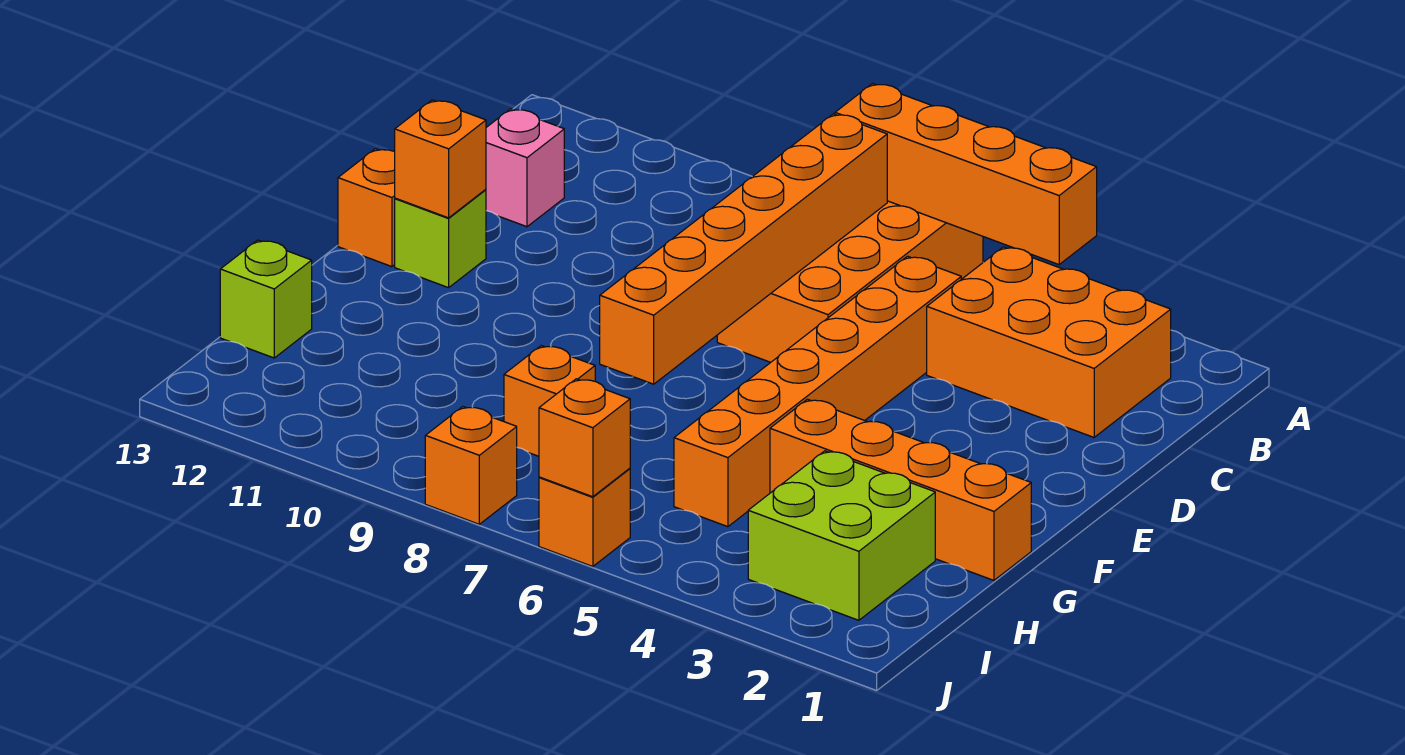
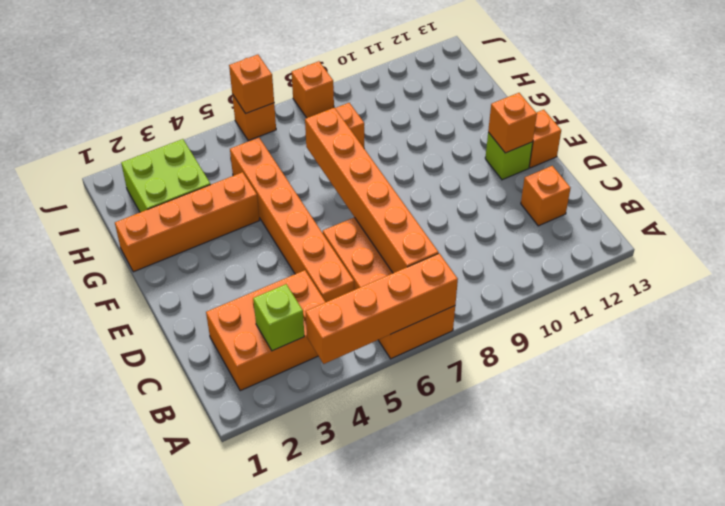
pink 1x1 brick [486,109,564,227] -> orange 1x1 brick [521,166,571,226]
lime 1x1 brick [220,240,312,358] -> lime 1x1 brick moved to [253,284,304,351]

